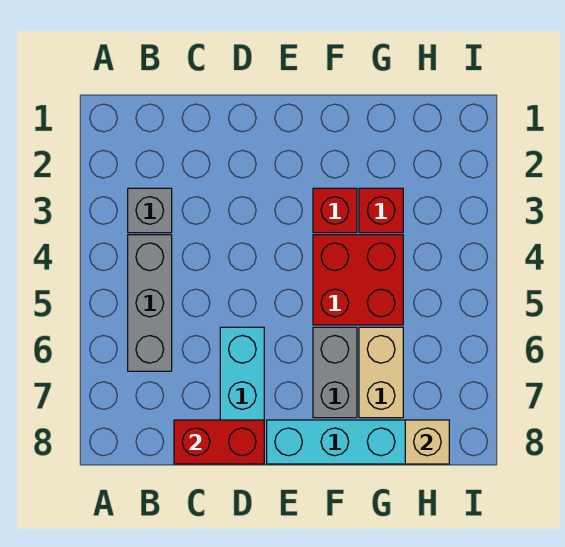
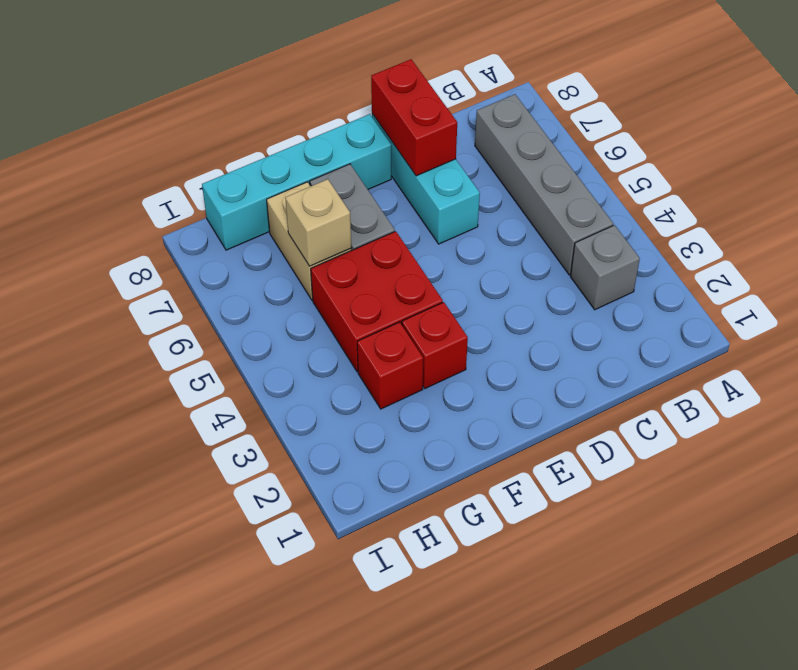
grey 1x3 brick [128,235,172,371] -> grey 1x4 brick [475,94,613,275]
red 1x2 brick [174,420,264,464] -> red 1x2 brick turned to [371,59,457,176]
tan 1x1 brick [405,420,449,464] -> tan 1x1 brick moved to [285,179,351,266]

